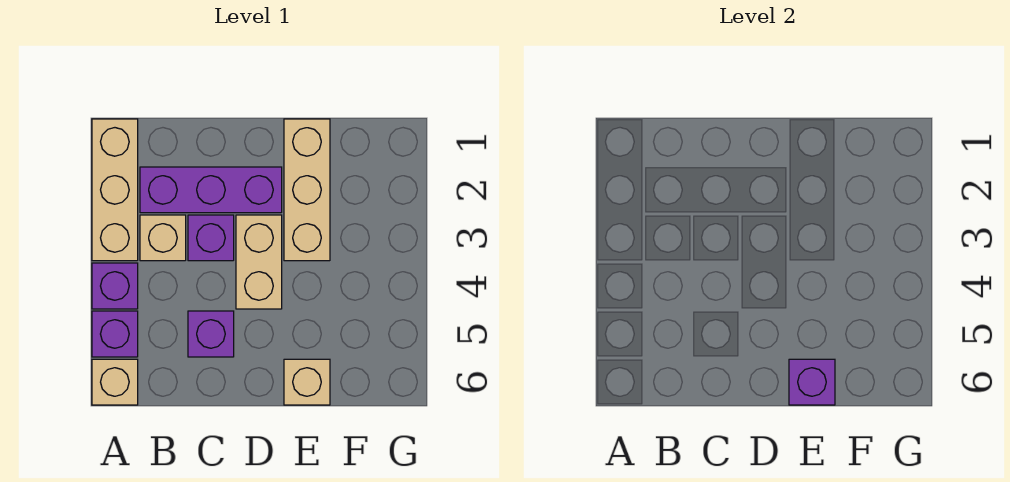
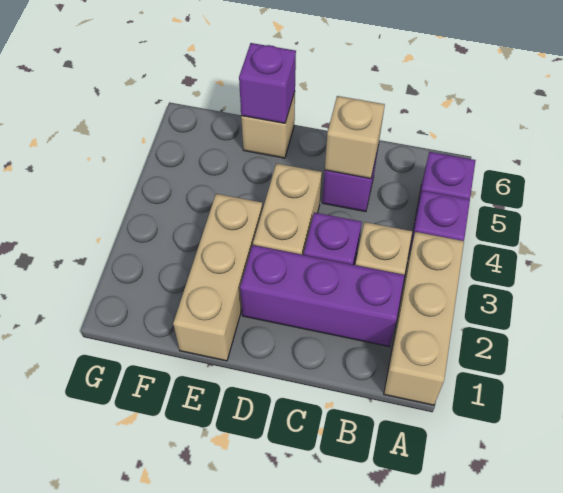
tan 1x1 brick [92,359,138,405] -> tan 1x1 brick moved to [325,96,385,179]

